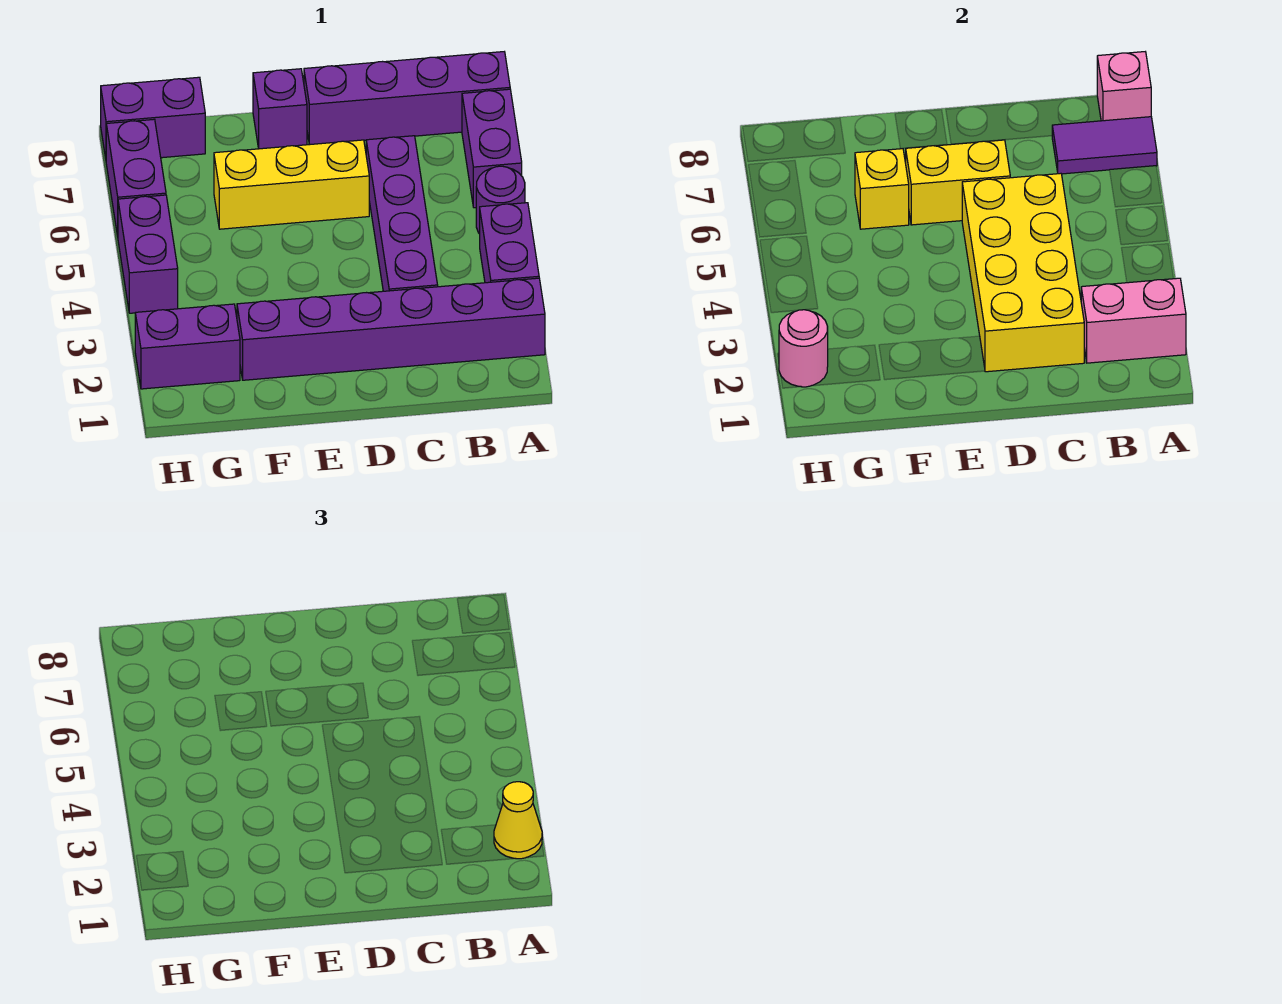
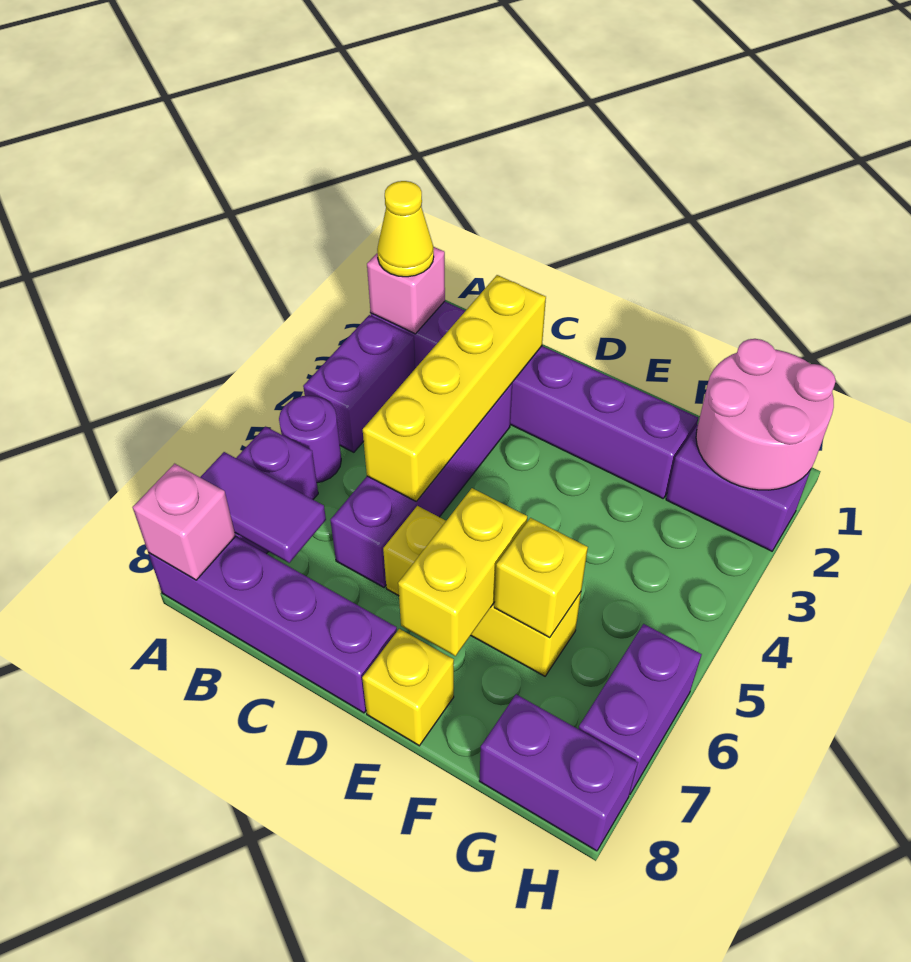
pink 1x2 brick [1081,278,1186,363] -> pink 1x1 brick [367,247,445,334]
yellow 2x4 brick [962,174,1085,372] -> yellow 1x4 brick [363,275,546,502]
yellow 1x2 brick [906,140,1010,225] -> yellow 1x2 brick turned to [398,488,527,656]
purple 1x1 brick [253,69,307,149] -> yellow 1x1 brick [362,629,454,746]
pink 1x1 round brick [779,310,828,387] -> pink 2x2 round brick [696,339,836,490]
purple 1x2 brick [118,195,178,313] -> none

